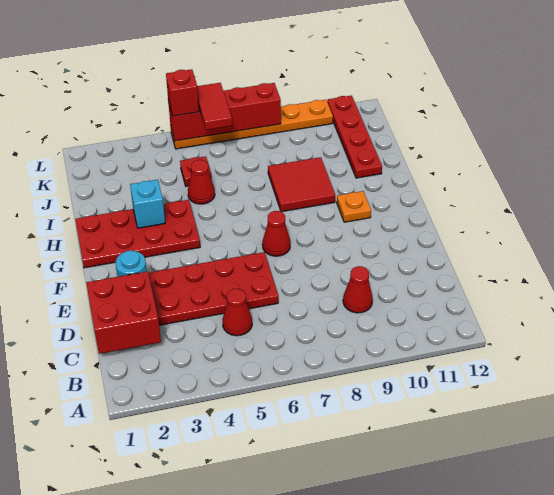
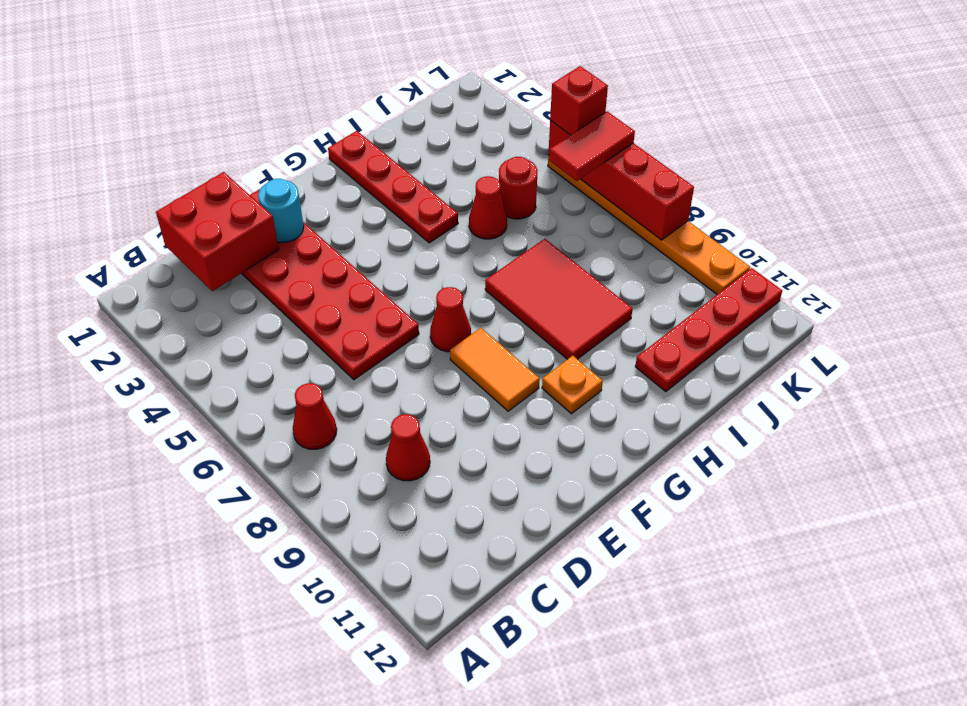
red 1x1 cone [222,289,252,336] -> red 1x1 cone moved to [293,383,337,449]
none -> orange 1x2 tile [450,328,540,411]
red 2x4 plate [75,200,200,268] -> red 1x4 plate [328,131,458,243]
cyan 1x1 brick [130,180,165,228] -> none
red 2x2 tile [268,157,335,212] -> red 2x3 tile [485,239,632,359]
red 1x1 plate [180,156,212,186] -> red 1x1 round brick [499,157,538,219]

